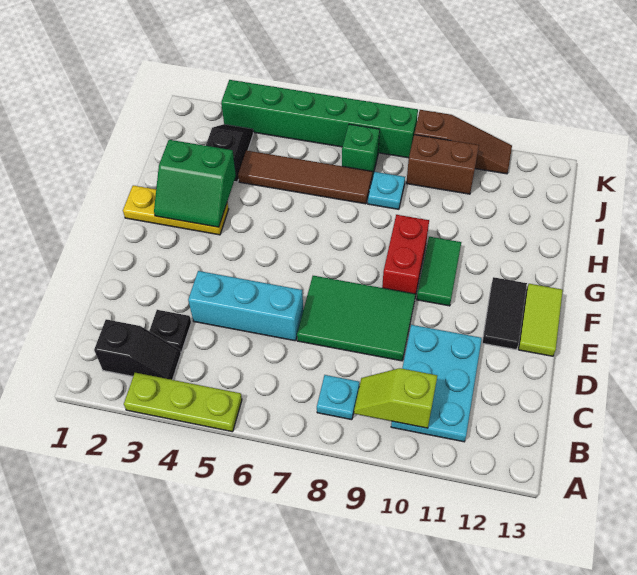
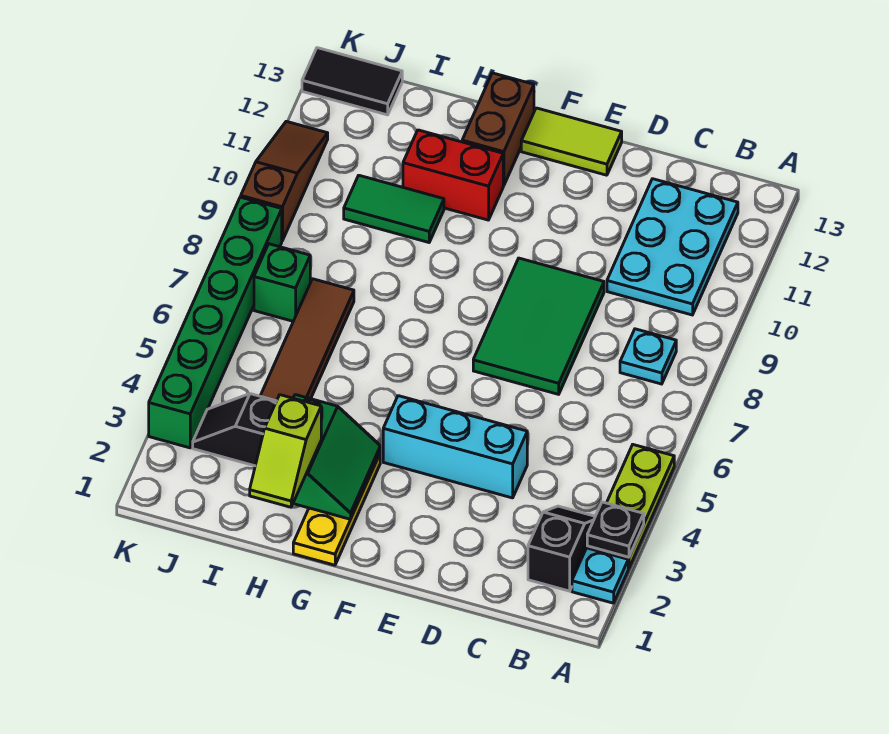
lime 1x2 slope [354,368,437,428] -> lime 1x2 slope moved to [250,395,321,507]
cyan 2x3 plate [391,325,482,442] -> cyan 2x3 plate turned to [607,179,738,315]
black 1x1 plate [149,310,191,352] -> black 1x1 plate moved to [587,502,644,557]
cyan 1x3 brick [188,271,303,341] -> cyan 1x3 brick turned to [383,396,527,498]
black 1x2 tile [482,277,527,349] -> black 1x2 tile moved to [302,48,402,115]
red 1x2 brick [382,215,429,297] -> red 1x2 brick moved to [403,130,503,220]
green 1x2 tile [417,237,461,306] -> green 1x2 tile moved to [344,175,444,242]
cyan 1x1 plate [368,172,405,209] -> cyan 1x1 plate moved to [572,548,628,603]
brown 1x2 brick [406,135,479,194] -> brown 1x2 brick moved to [462,73,534,186]

